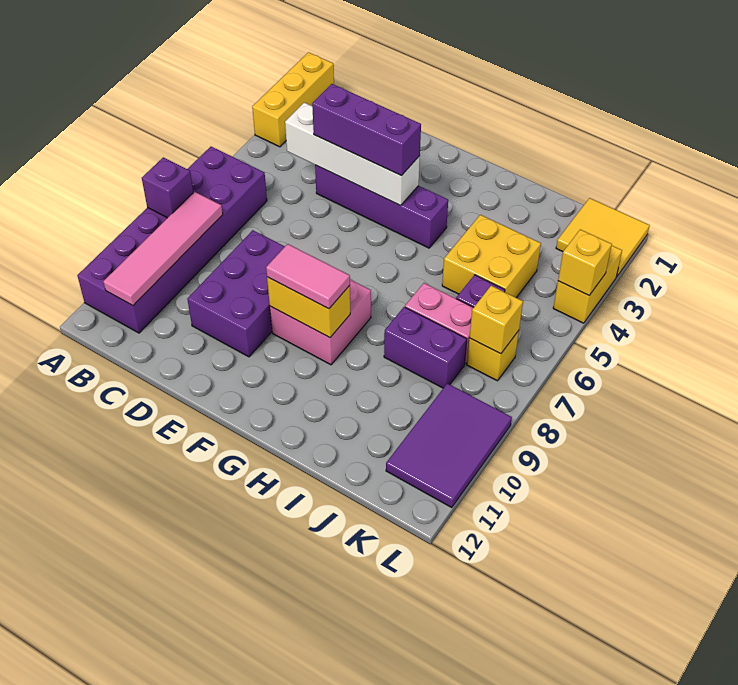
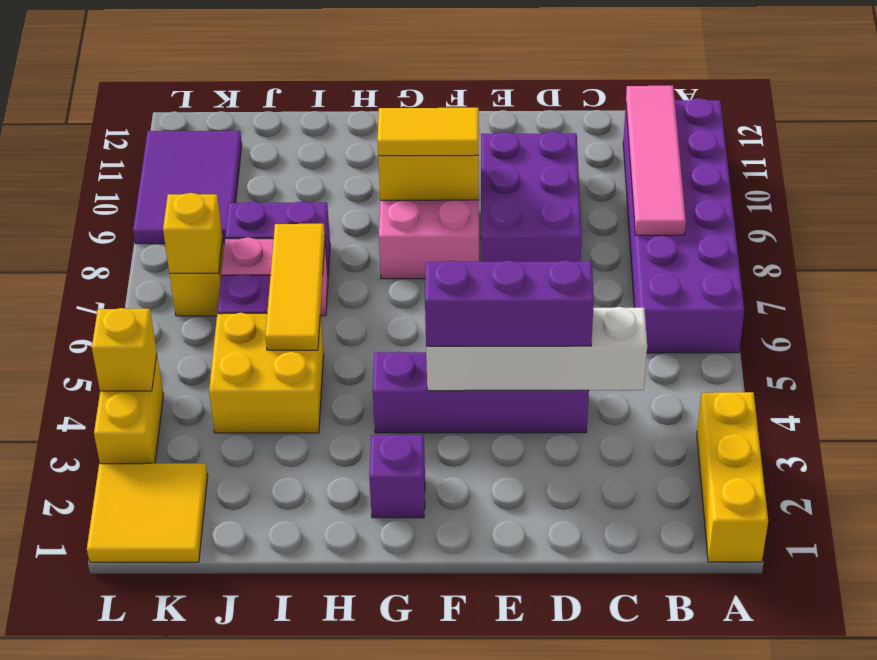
purple 1x1 brick [142,157,193,218] -> purple 1x1 brick moved to [369,435,425,518]
pink 1x2 tile [266,244,350,309] -> yellow 1x2 tile [377,108,479,156]
none -> yellow 1x3 tile [265,224,325,350]

